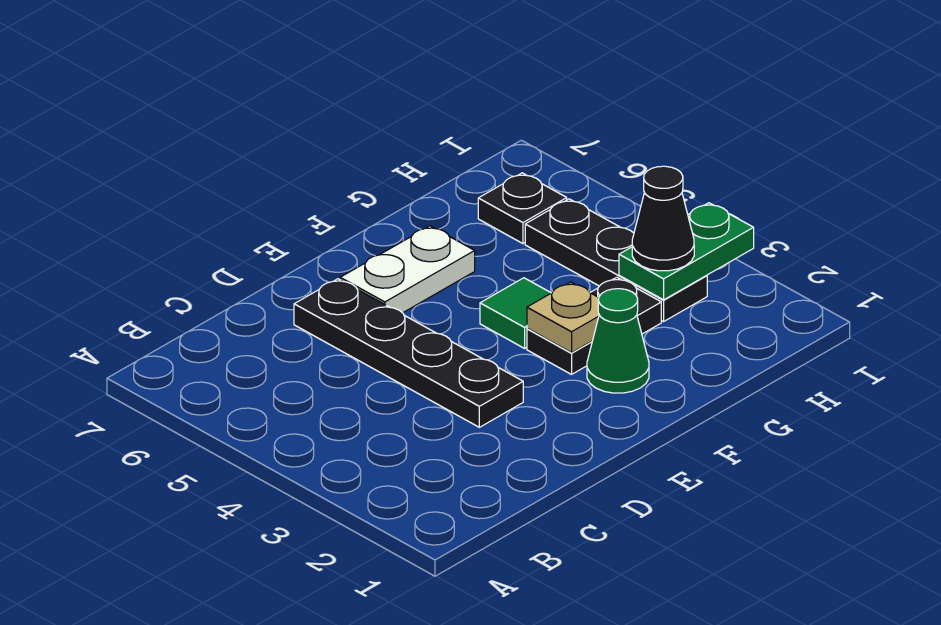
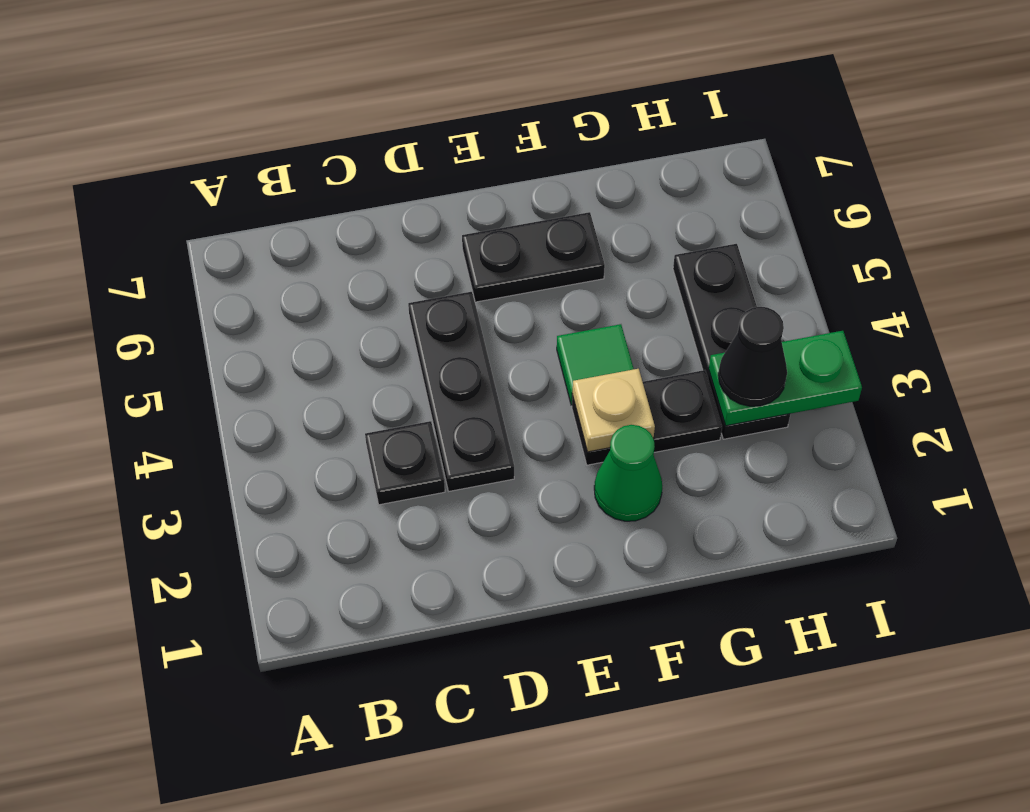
black 1x4 plate [294,279,523,427] -> black 1x3 plate [408,292,514,491]
white 1x2 plate [340,226,475,313] -> black 1x2 plate [462,212,605,302]
black 1x1 plate [478,173,567,244] -> black 1x1 plate moved to [365,421,445,505]

